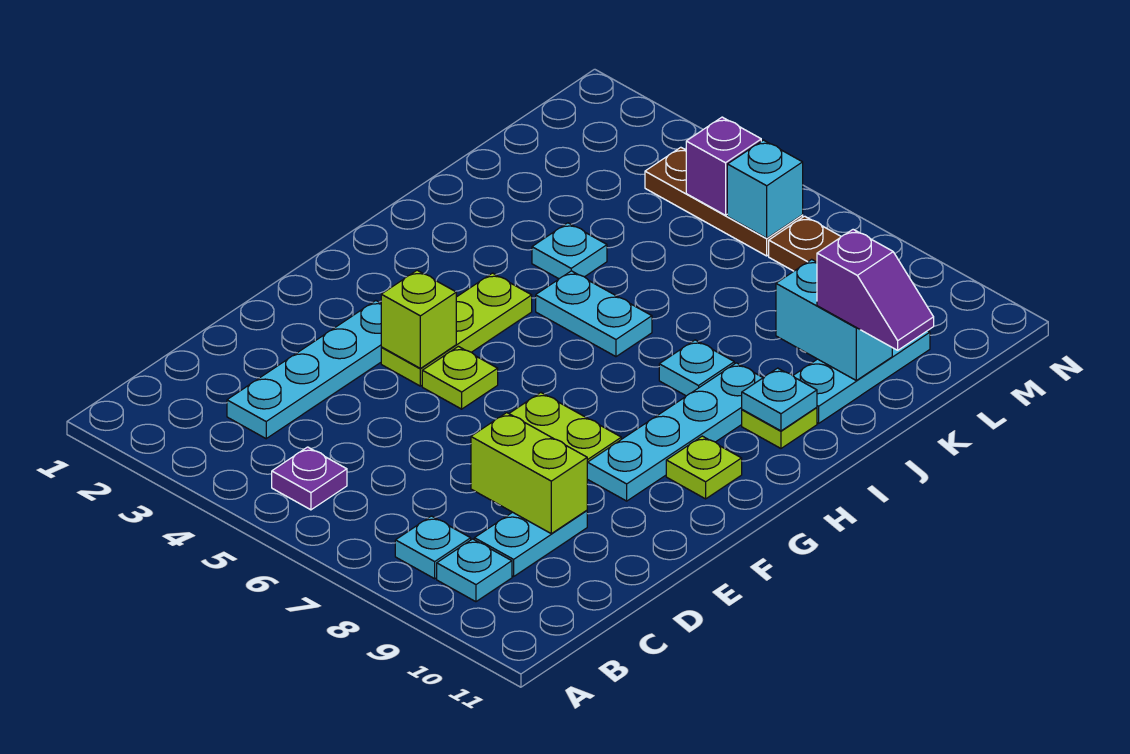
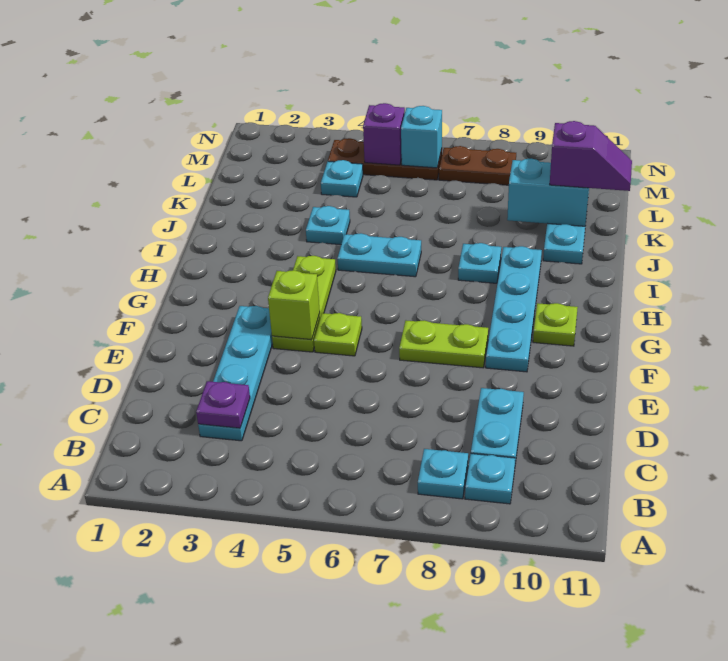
purple 1x1 plate [272,447,347,510] -> purple 1x1 plate moved to [196,381,250,428]
lime 1x2 brick [471,413,587,534] -> none
lime 1x1 plate [742,408,817,448] -> none
cyan 1x1 plate [742,368,817,431] -> cyan 1x1 plate moved to [321,160,363,197]

